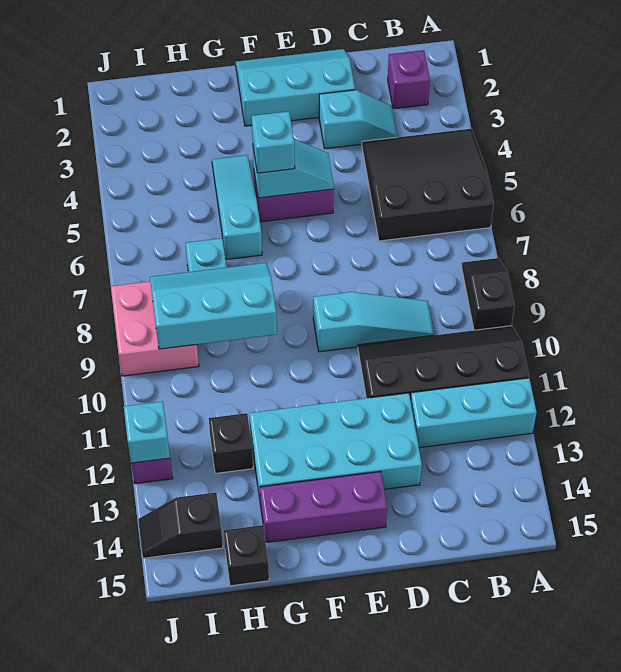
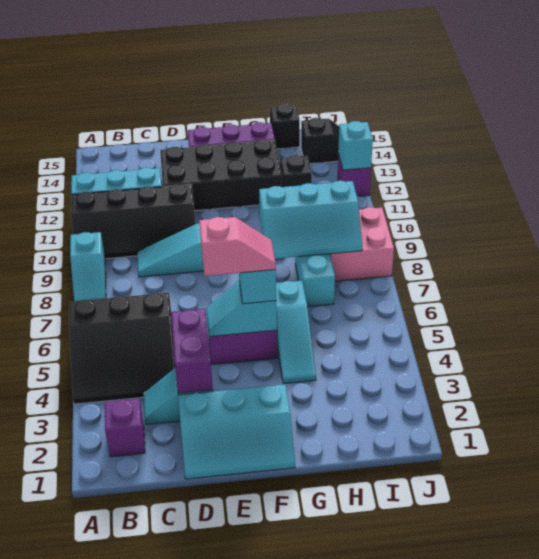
black 1x2 slope [461,258,515,330] -> cyan 1x2 slope [70,232,106,301]
none -> purple 1x2 brick [171,309,213,393]
cyan 2x4 brick [249,393,422,505] -> black 2x4 brick [160,140,282,211]
none -> pink 1x2 slope [199,217,276,276]

